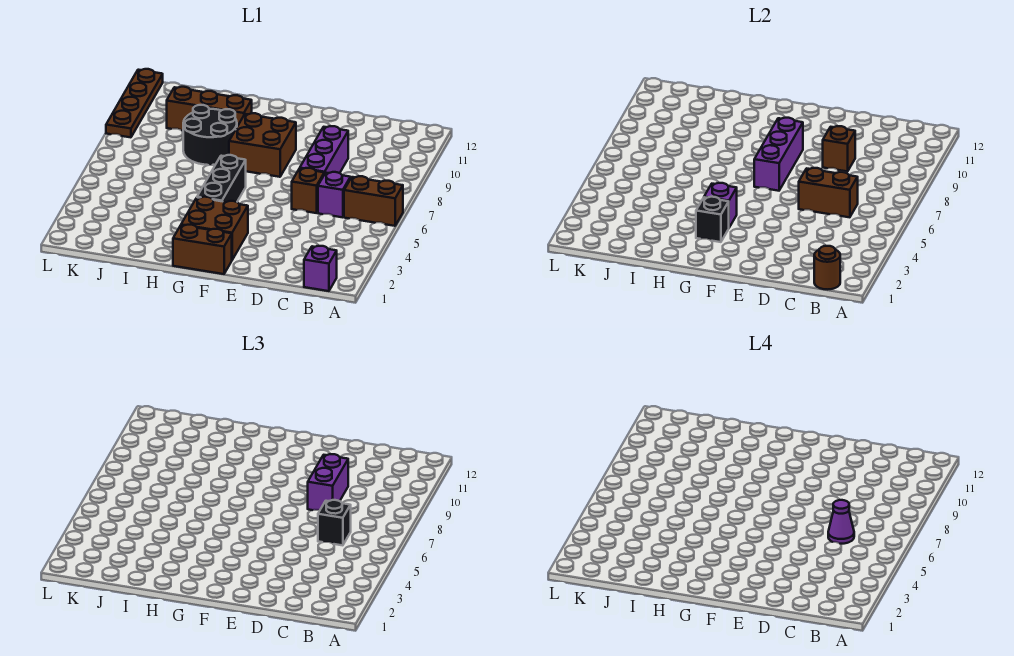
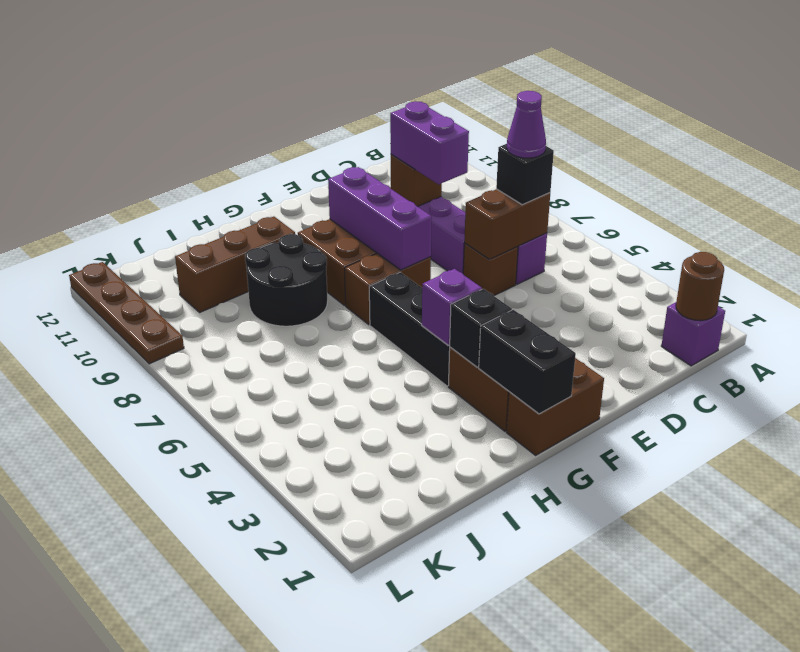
brown 1x2 brick [344,176,403,226] -> brown 1x2 brick moved to [345,253,431,324]
none -> black 1x2 brick [479,310,576,414]

